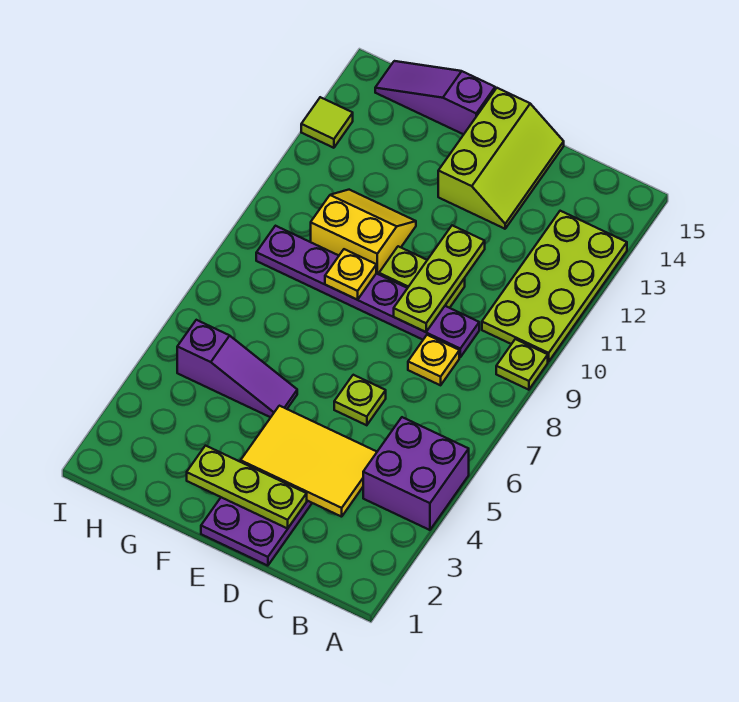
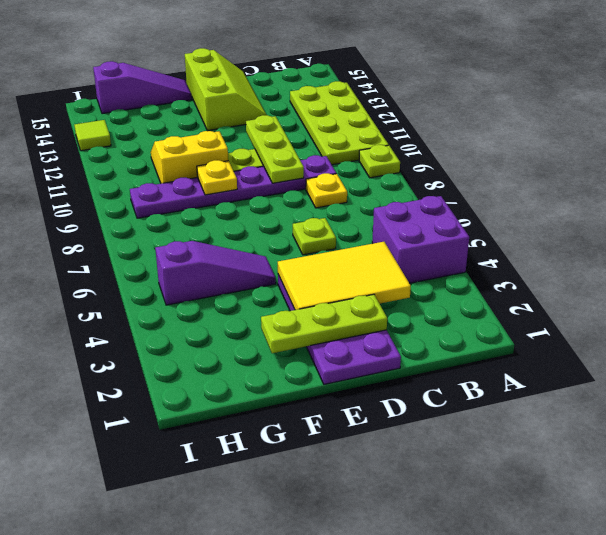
purple 1x3 slope [375,61,495,134] -> purple 1x3 slope turned to [93,61,192,114]

